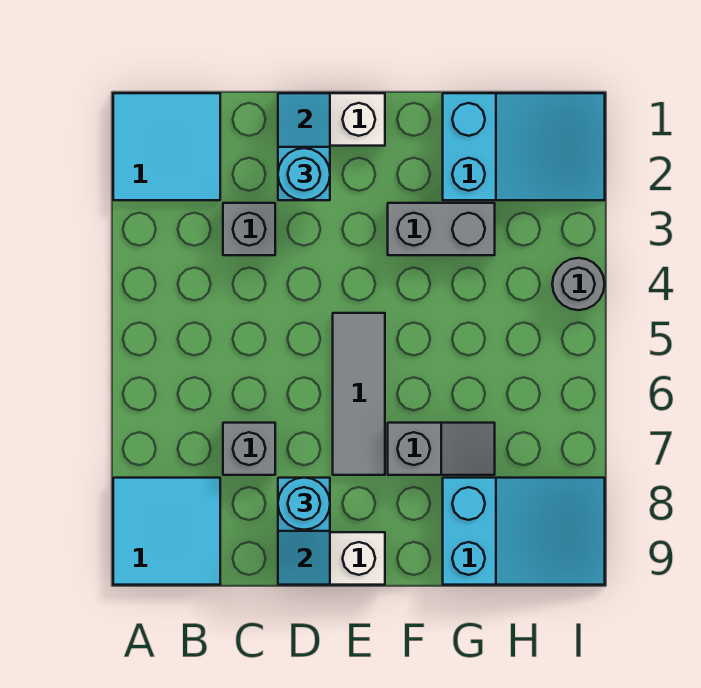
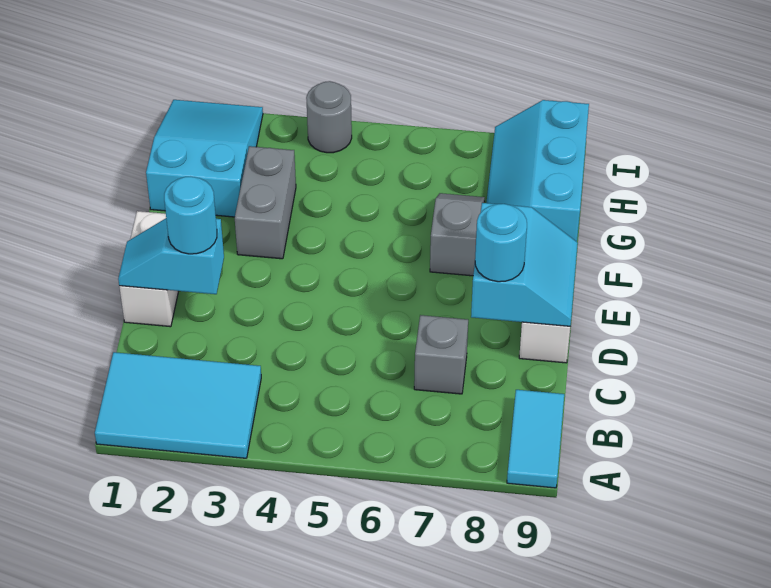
cyan 2x2 tile [113,93,220,200] -> cyan 2x3 tile [95,352,261,458]
cyan 2x2 tile [113,478,220,585] -> cyan 1x2 tile [507,390,564,488]
grey 1x1 brick [223,203,275,255] -> none
cyan 1x2 slope [278,478,330,585] -> cyan 2x2 slope [471,203,578,326]
grey 1x3 tile [333,313,385,475] -> none
cyan 2x3 slope [443,478,605,585] -> cyan 2x3 slope turned to [486,100,589,242]

